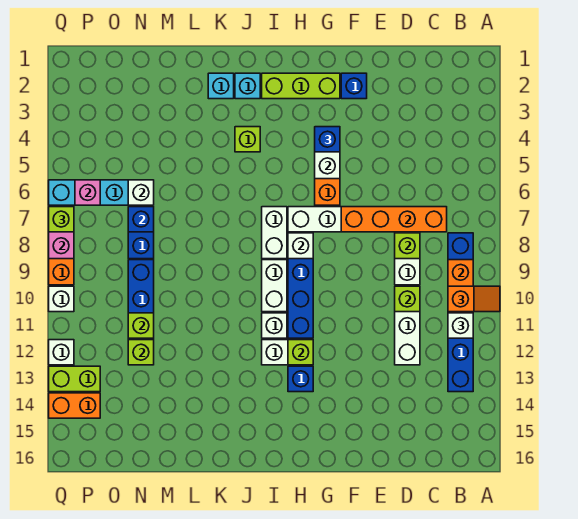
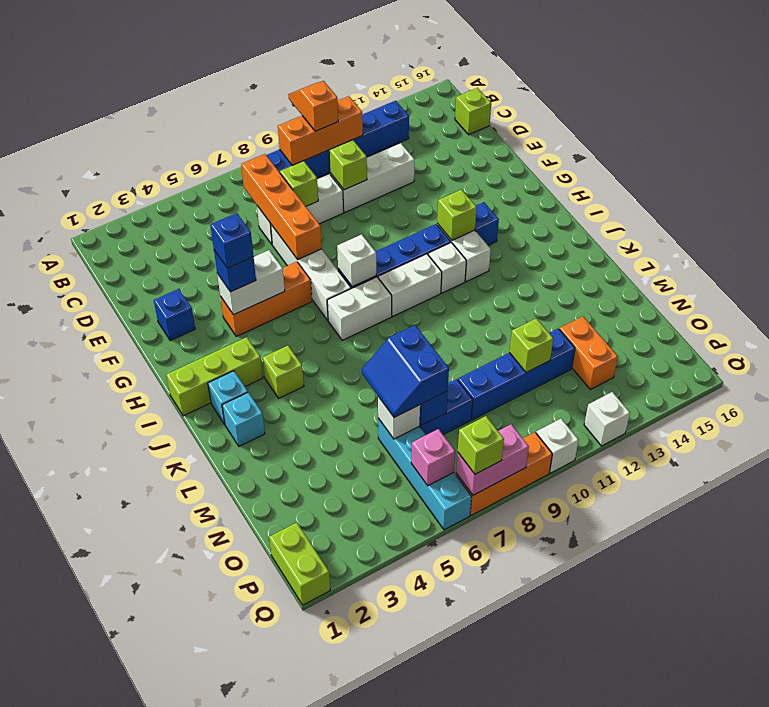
white 1x1 brick [448,313,473,338] -> none
lime 1x3 brick [262,73,340,99] -> lime 1x3 brick turned to [166,337,263,416]
none -> blue 1x1 brick [210,213,254,268]
none -> blue 2x2 slope [362,325,449,417]
lime 1x1 brick [128,340,154,365] -> lime 1x1 brick moved to [455,88,491,135]
lime 1x2 brick [49,366,100,392] -> lime 1x2 brick moved to [269,522,330,605]
orange 1x2 brick [49,393,100,418] -> orange 1x2 brick moved to [559,316,618,389]

